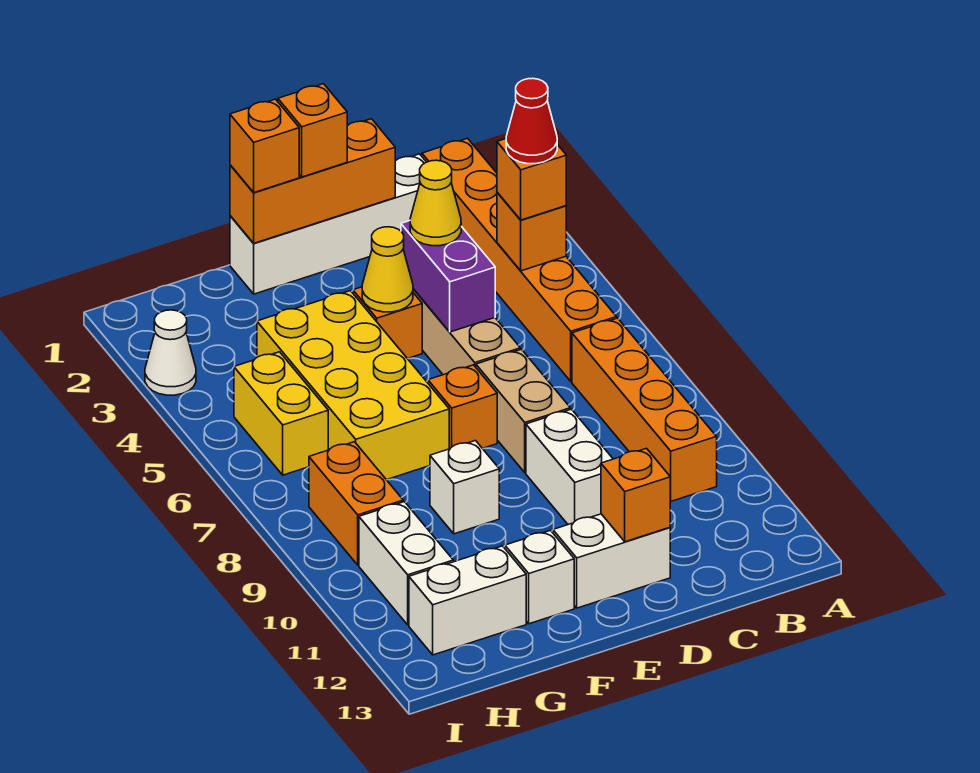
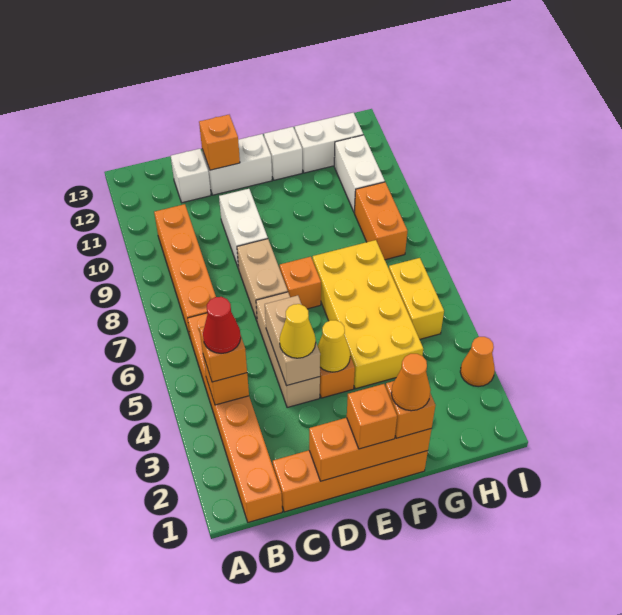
white 1x4 brick [230,154,426,294] -> orange 1x4 brick [273,450,428,512]
purple 1x2 brick [401,221,495,332] -> tan 1x2 brick [265,295,320,386]
none -> orange 1x1 cone [391,354,431,411]
white 1x1 brick [430,441,499,534] -> white 1x1 brick moved to [171,149,211,203]
white 1x1 cone [145,310,196,395] -> orange 1x1 cone [460,337,495,387]

